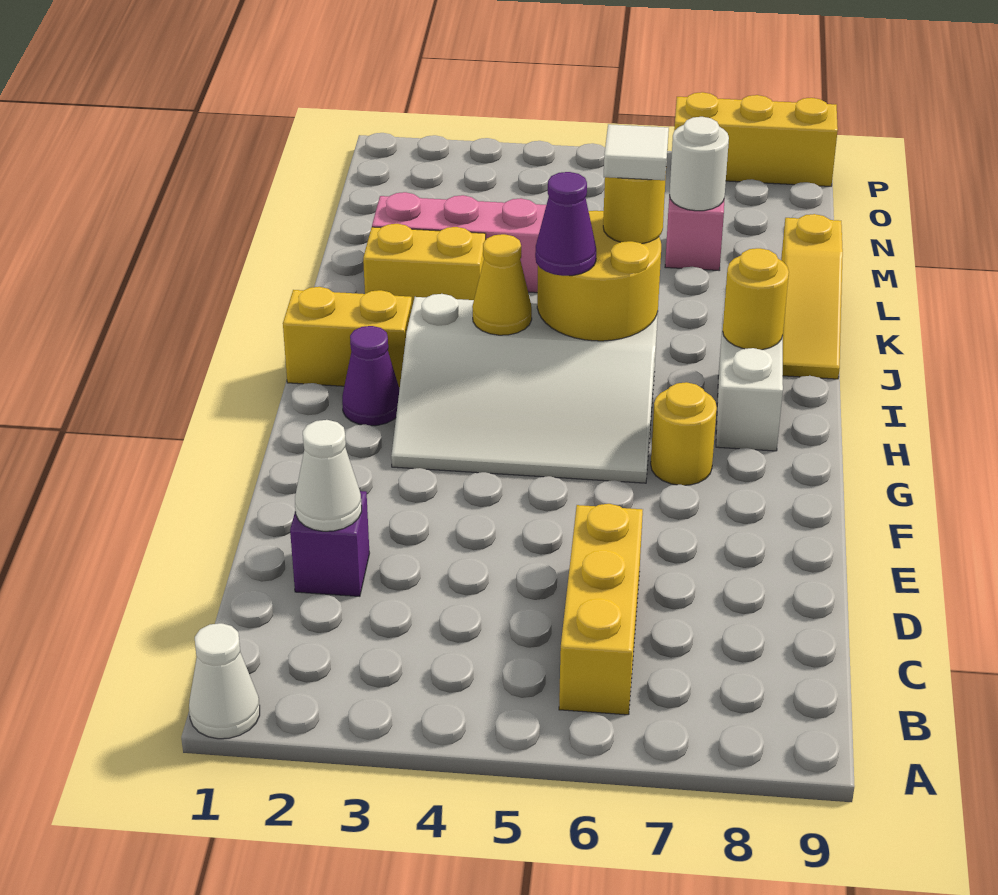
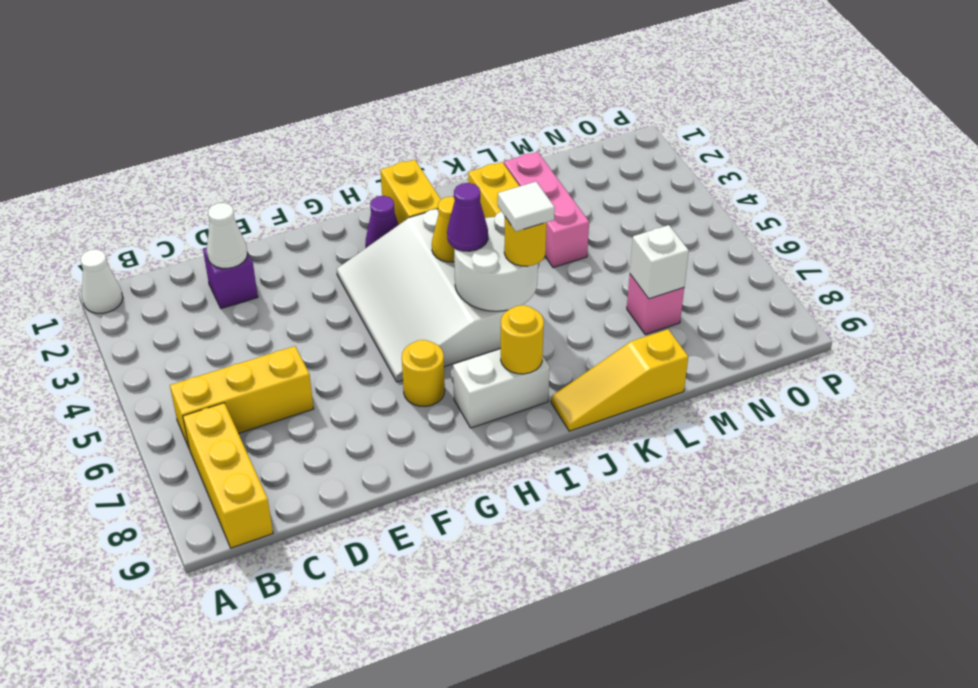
yellow 2x2 round brick [537,211,661,341] -> white 2x2 round brick [454,211,538,311]
white 1x1 round brick [669,117,729,211] -> white 1x1 brick [630,225,689,299]
yellow 1x3 brick [674,92,838,186] -> yellow 1x3 brick moved to [183,403,273,548]

